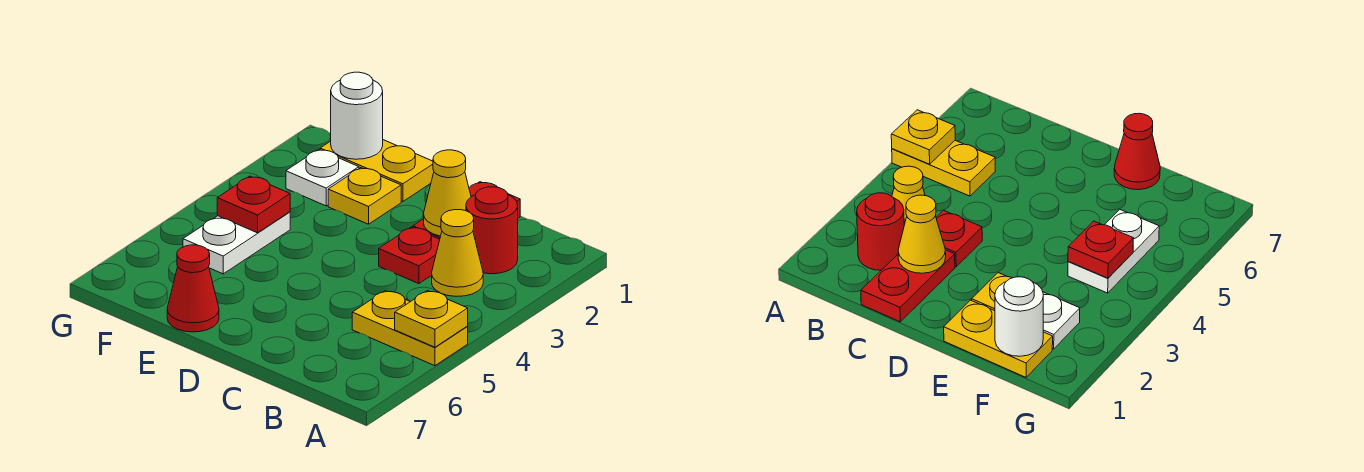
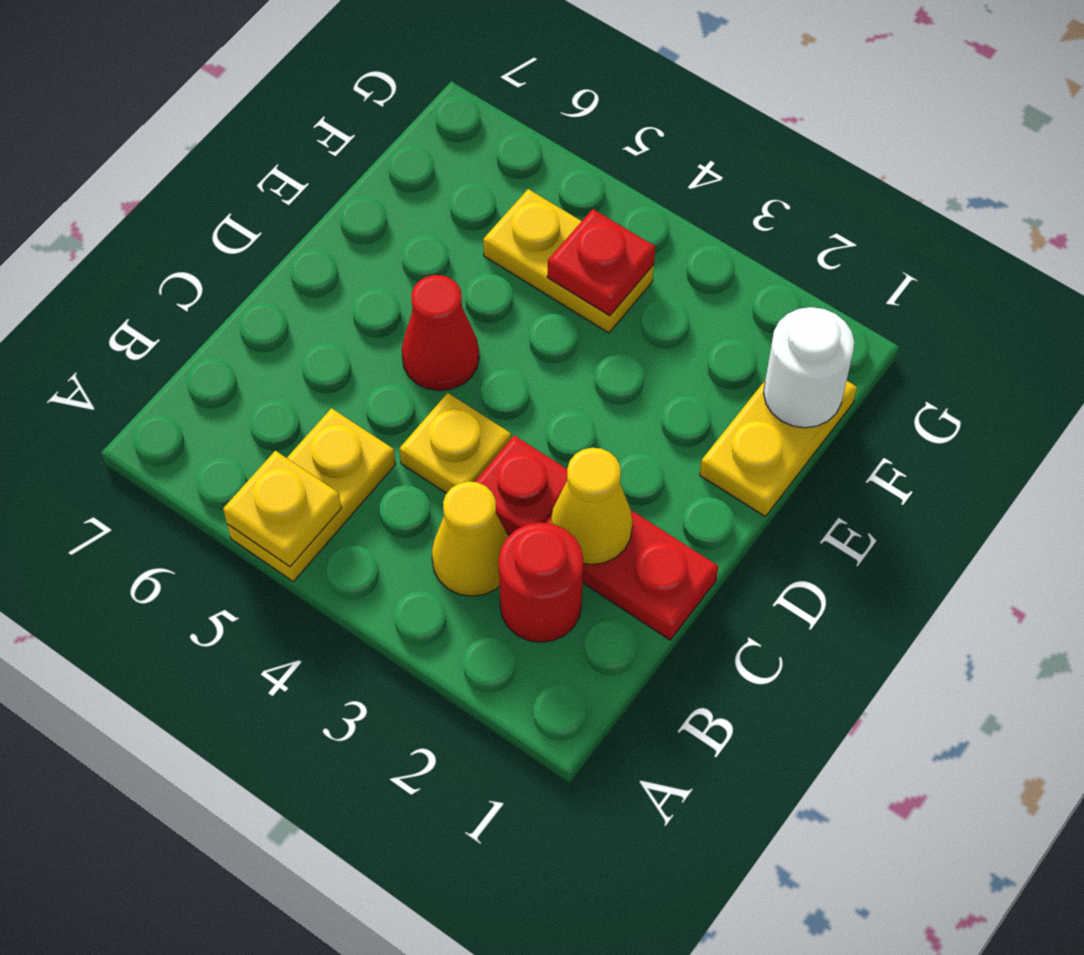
yellow 1x1 plate [328,168,401,224] -> yellow 1x1 plate moved to [399,393,511,494]
red 1x1 cone [167,245,219,332] -> red 1x1 cone moved to [402,275,479,391]
white 1x1 plate [286,149,359,206] -> none
white 1x2 plate [183,212,290,274] -> yellow 1x2 plate [483,189,654,333]

